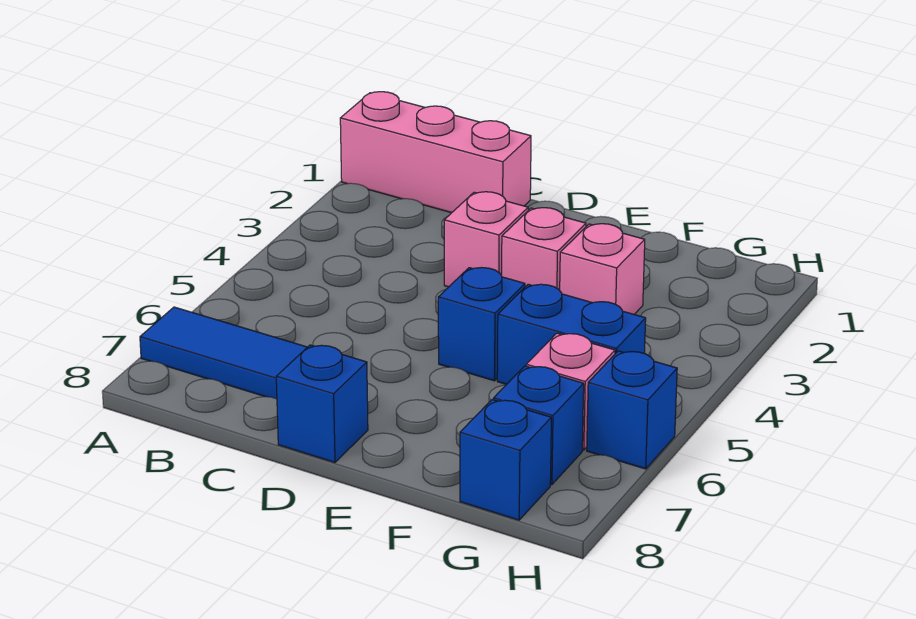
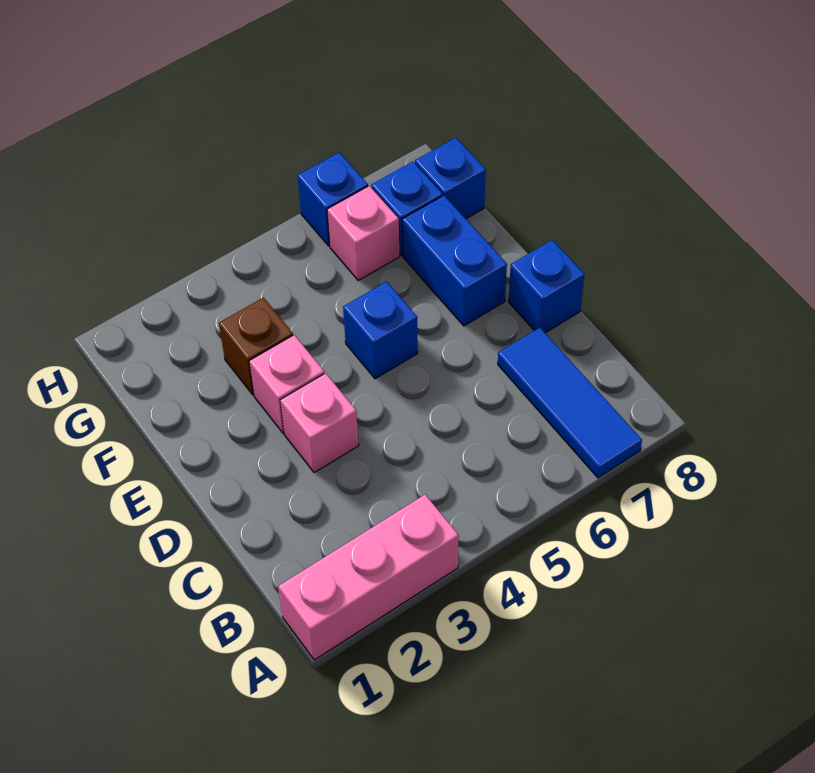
pink 1x3 brick [340,92,531,213] -> pink 1x3 brick turned to [278,495,459,660]
pink 1x1 brick [560,224,645,314] -> brown 1x1 brick [219,298,293,395]
blue 1x2 brick [497,284,646,384] -> blue 1x2 brick moved to [402,196,507,326]

